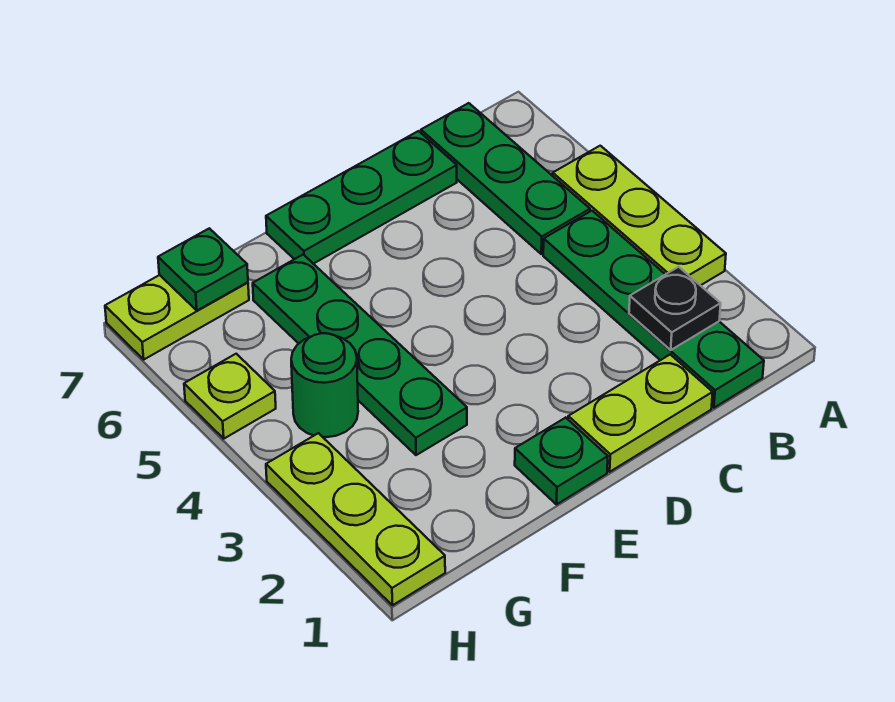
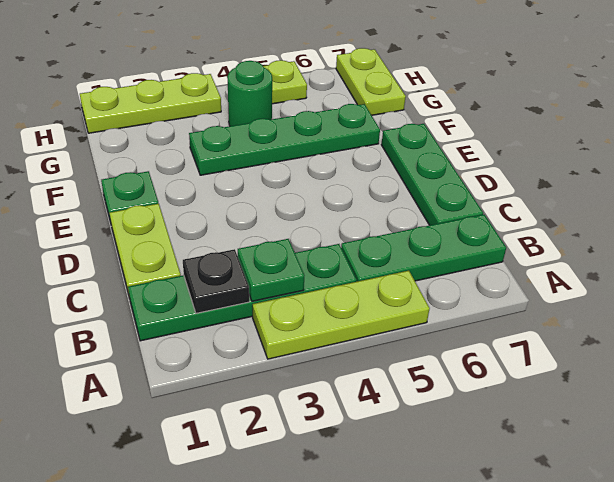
green 1x1 plate [158,228,248,311] -> green 1x1 plate moved to [238,239,305,301]

